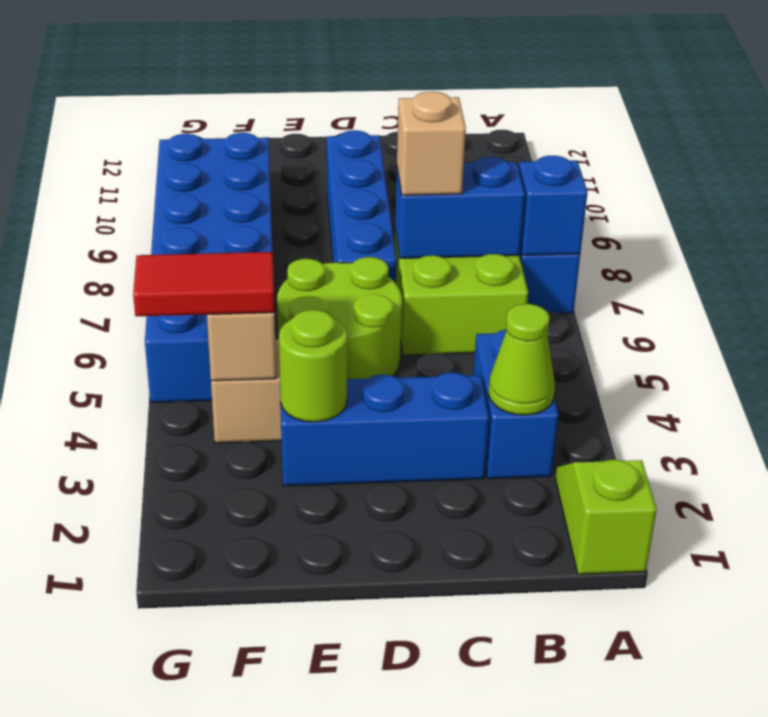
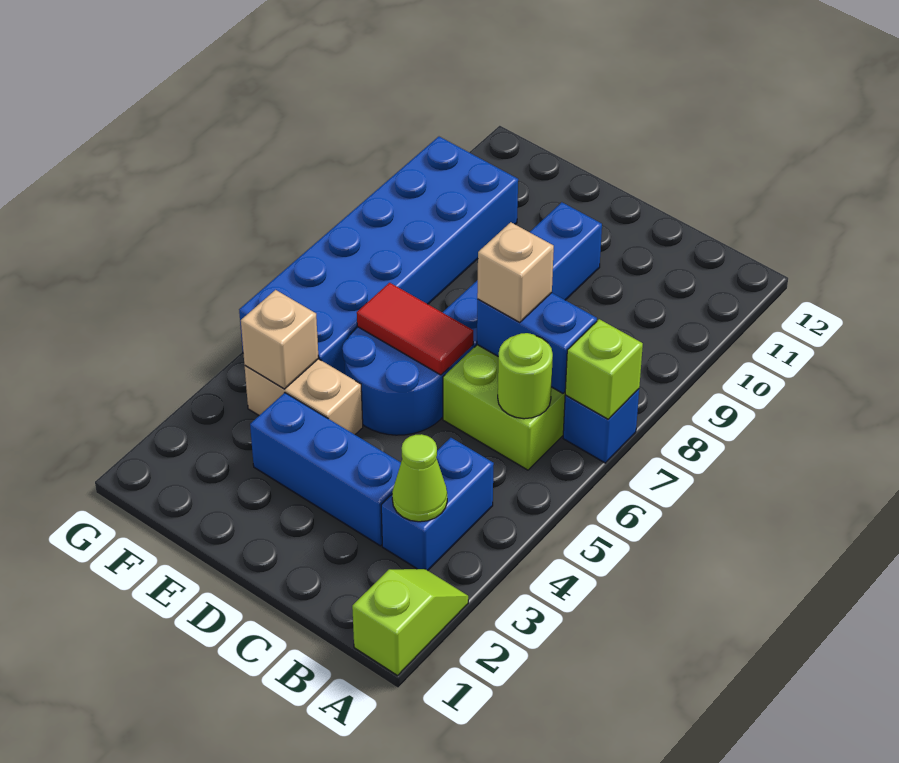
blue 1x1 brick [519,156,587,255] -> lime 1x1 brick [565,319,643,419]
lime 2x2 round brick [277,257,402,379] -> blue 2x2 round brick [342,327,452,435]
lime 1x1 round brick [279,310,347,422] -> lime 1x1 round brick moved to [498,333,553,419]
red 1x2 tile [133,252,275,316] -> red 1x2 tile moved to [357,283,473,375]

